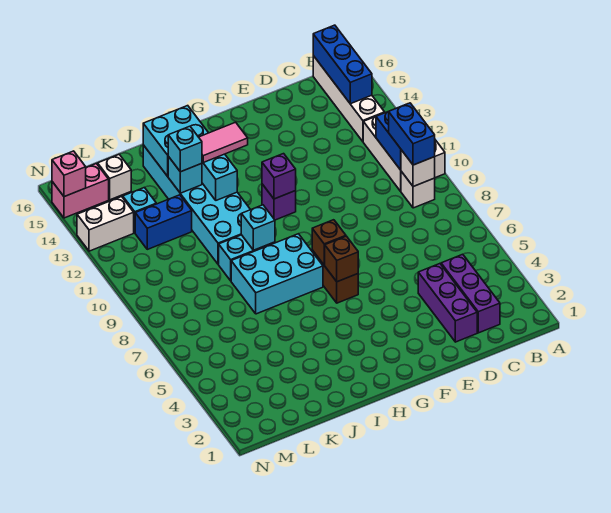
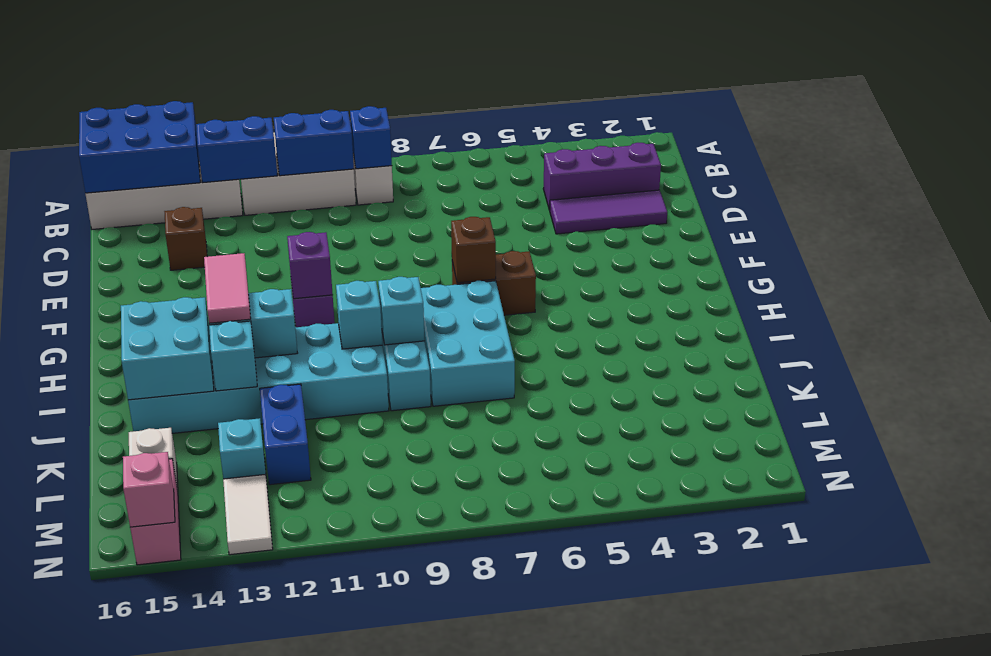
white 1x1 brick [401,150,435,187] -> blue 1x1 brick [350,106,392,169]
blue 1x2 brick [389,103,435,165] -> blue 1x2 brick moved to [196,116,277,183]
blue 1x3 brick [313,25,372,104] -> blue 2x3 brick [79,101,200,193]
purple 1x3 brick [418,264,477,342] -> purple 1x3 tile [550,190,667,234]
brown 1x1 brick [324,236,358,282] -> brown 1x1 brick moved to [164,207,207,270]
cyan 1x1 brick [168,126,202,172] -> cyan 1x1 brick moved to [336,281,382,349]
white 1x2 brick [77,197,134,251] -> white 1x2 tile [223,474,273,555]

